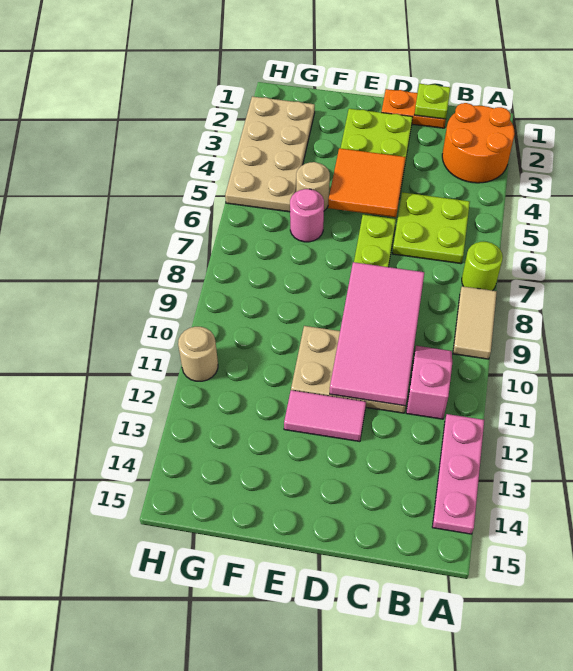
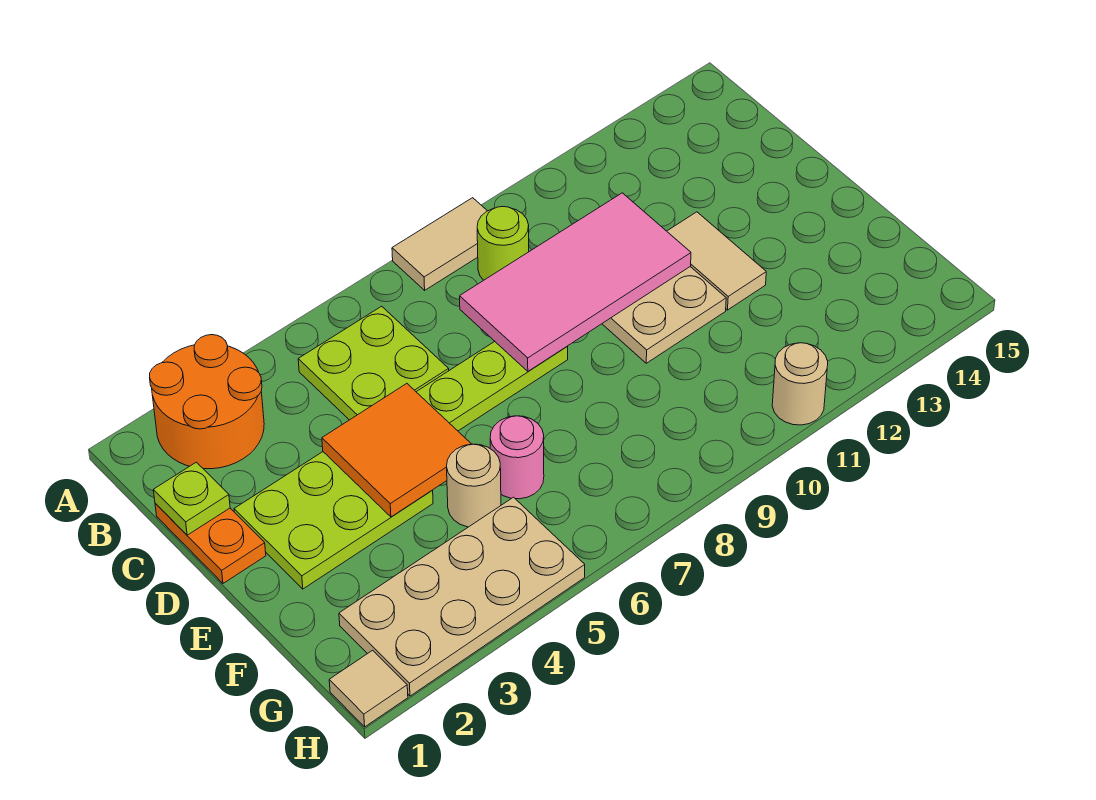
lime 1x1 round brick [462,242,503,291] -> lime 1x1 round brick moved to [477,207,529,280]
pink 1x3 plate [432,414,484,534] -> none
pink 1x2 slope [406,346,452,419] -> none
pink 1x2 tile [284,390,366,442] -> tan 1x2 tile [667,212,766,310]
none -> tan 1x1 tile [329,650,408,727]

